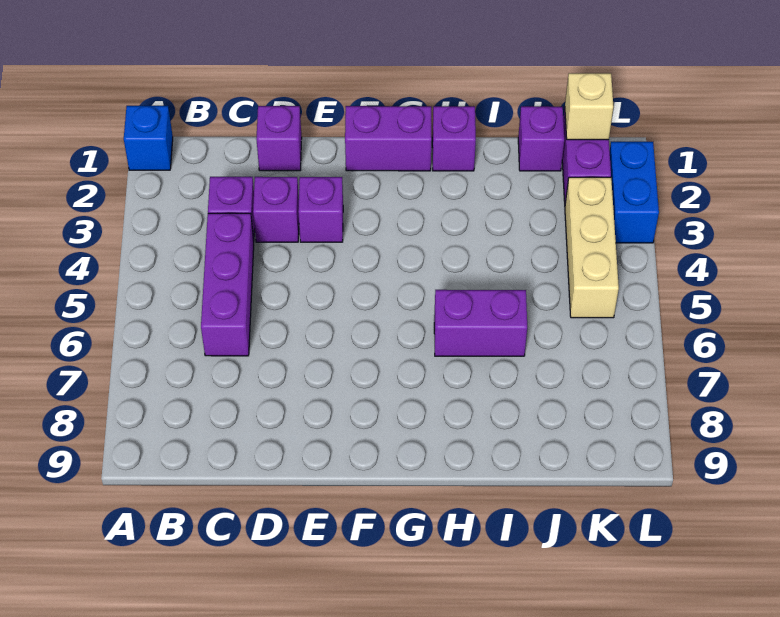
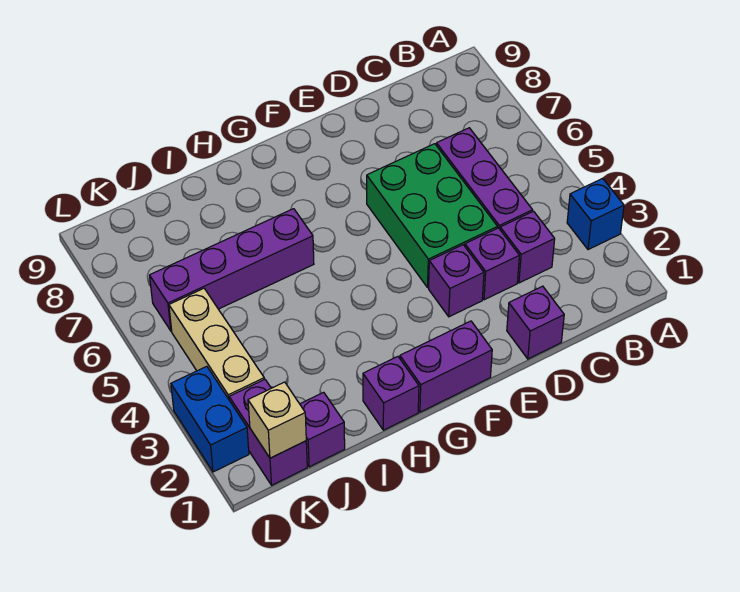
blue 1x1 brick [124,106,173,170] -> blue 1x1 brick moved to [567,178,624,250]
none -> green 2x3 brick [367,144,498,287]
purple 1x2 brick [434,290,527,356] -> purple 1x4 brick [150,209,314,331]

